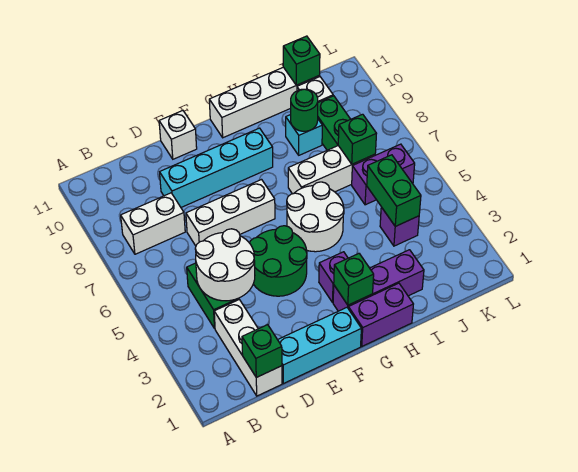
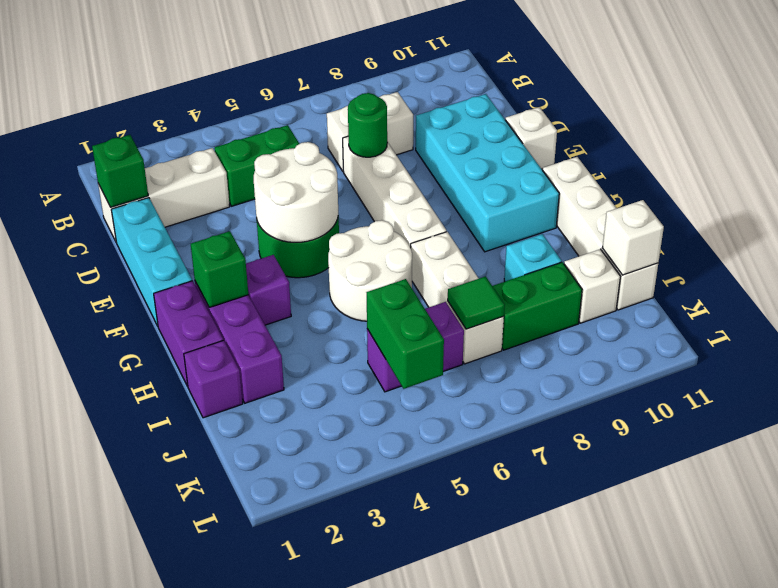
white 1x2 brick [121,193,185,254] -> white 1x2 brick turned to [327,92,413,171]
white 2x2 round brick [195,229,255,301] -> white 2x2 round brick moved to [254,142,338,242]
white 1x3 brick [186,180,275,246] -> white 1x4 brick [343,136,446,248]
cyan 1x4 brick [160,128,273,207] -> cyan 2x4 brick [416,94,559,252]
green 1x1 round brick [291,89,318,131] -> green 1x1 round brick moved to [348,93,387,157]
purple 1x1 brick [380,207,419,246] -> purple 1x1 brick moved to [184,340,243,418]
green 1x2 brick [367,155,421,226] -> green 1x2 brick turned to [367,279,444,389]
purple 1x2 brick [352,144,415,205] -> purple 1x2 brick turned to [367,302,464,392]
green 1x1 brick [338,114,377,164] -> green 1x1 tile [448,276,505,329]
green 1x1 brick [283,36,320,85] -> white 1x1 brick [602,200,664,275]

